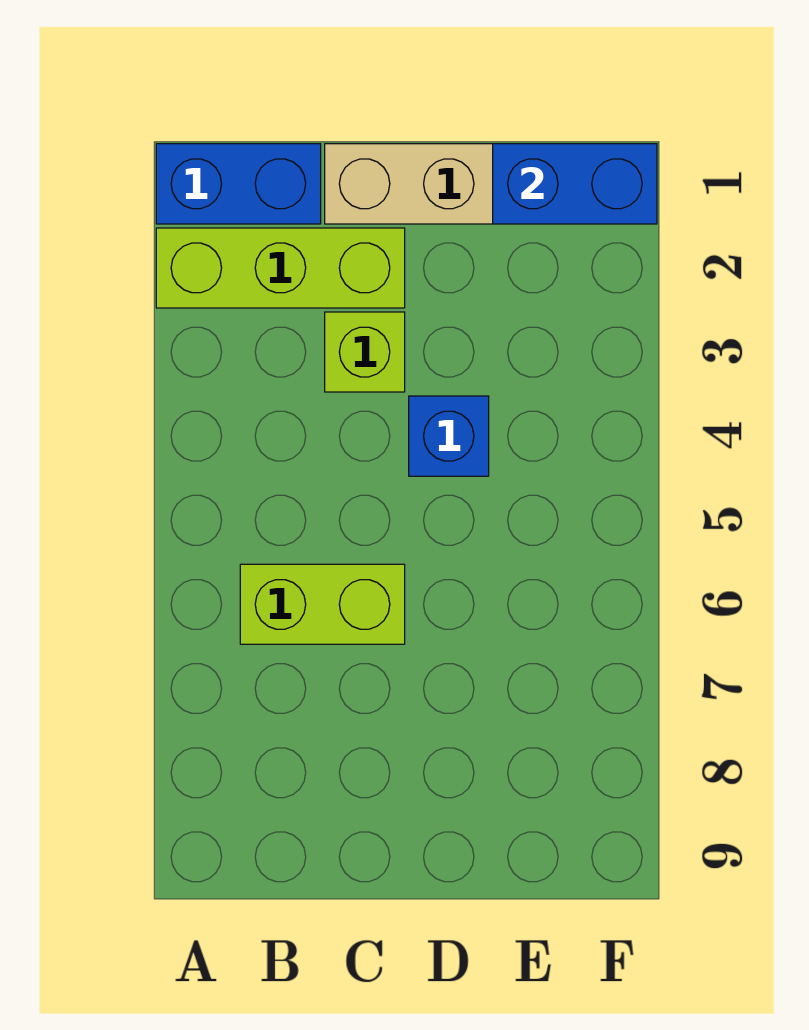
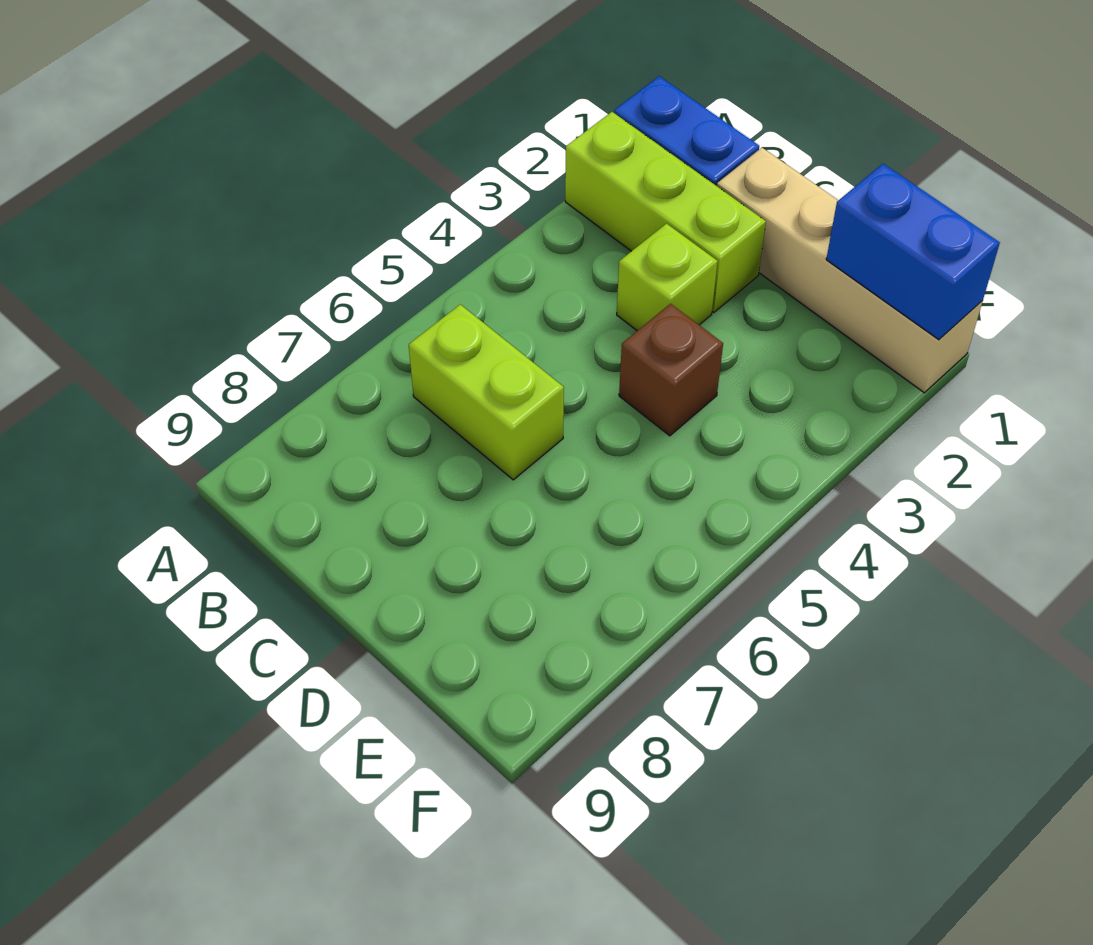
blue 1x1 brick [409,396,489,476] -> brown 1x1 brick [619,304,723,436]

